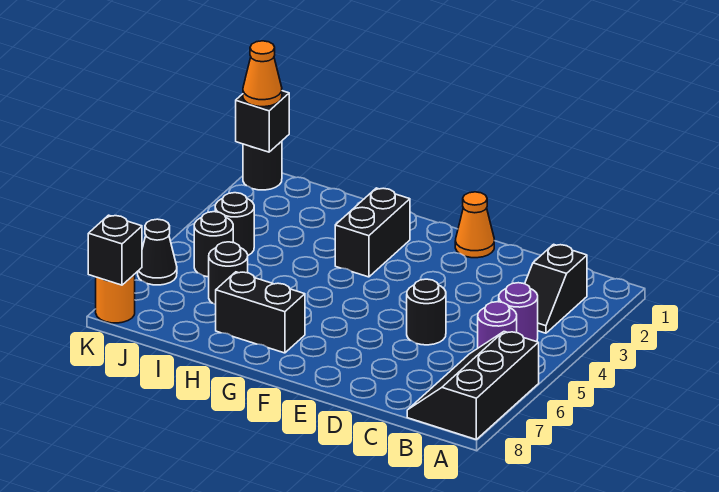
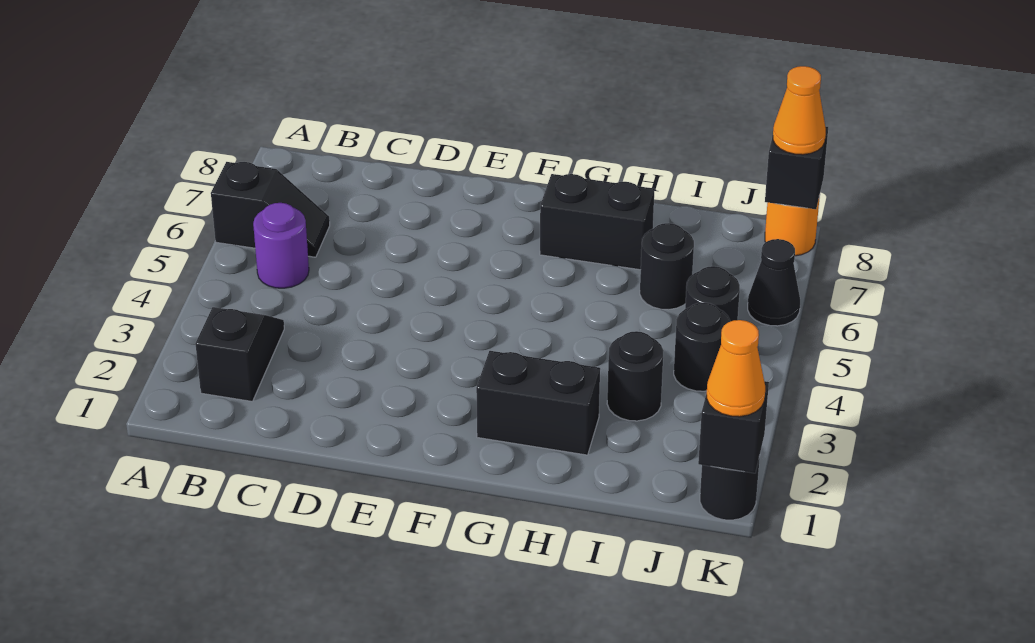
black 2x3 slope [407,332,539,439] -> black 1x2 slope [211,162,330,257]
purple 1x1 round brick [499,283,538,342] -> none
black 1x1 round brick [407,279,446,345] -> black 1x1 round brick moved to [607,331,664,421]
orange 1x1 cone [455,192,494,258] -> orange 1x1 cone moved to [773,66,826,155]
black 1x2 brick [335,188,410,277] -> black 1x2 brick turned to [476,351,600,455]

